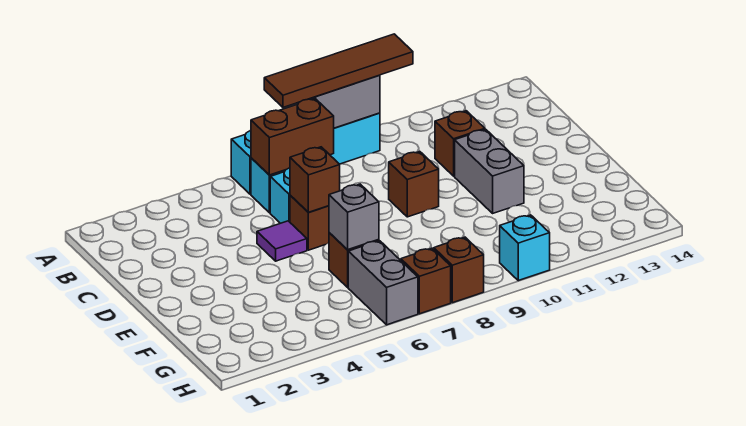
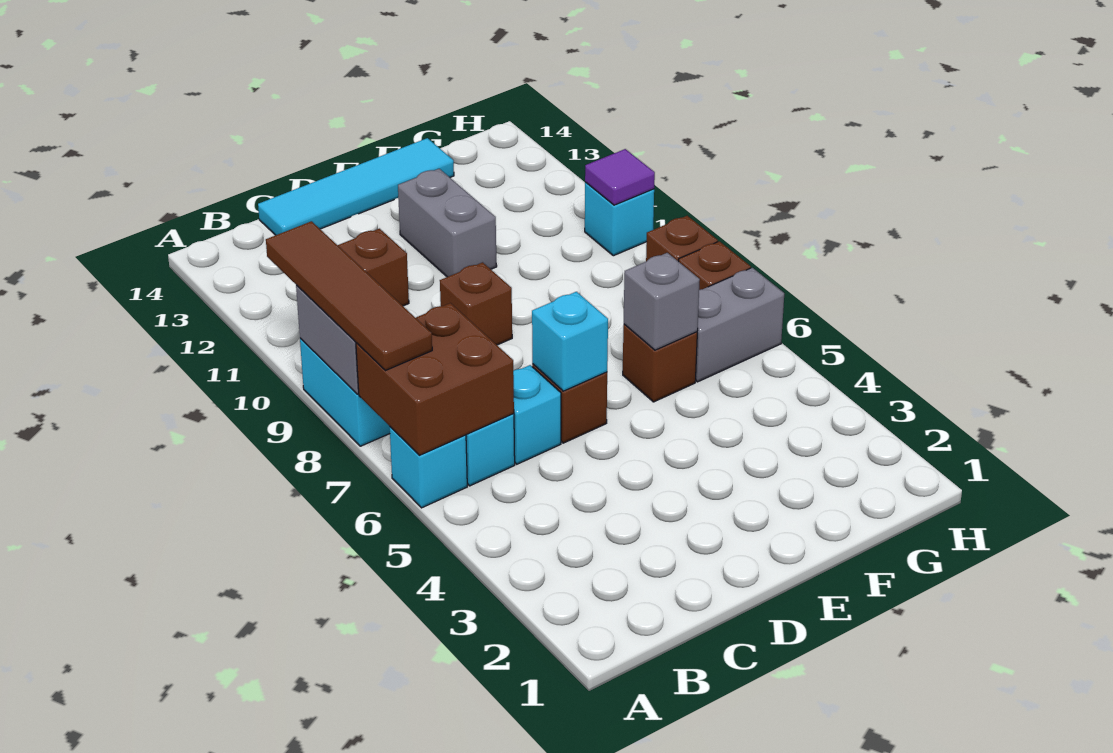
brown 1x2 brick [251,99,334,175] -> brown 2x2 brick [356,303,514,455]
none -> cyan 1x4 tile [258,138,454,235]
purple 1x1 tile [257,221,307,261] -> purple 1x1 tile moved to [585,149,655,205]
brown 1x1 brick [290,147,340,212] -> cyan 1x1 brick [532,292,608,391]
grey 1x2 brick [455,129,524,213] -> grey 1x2 brick turned to [398,169,497,277]

